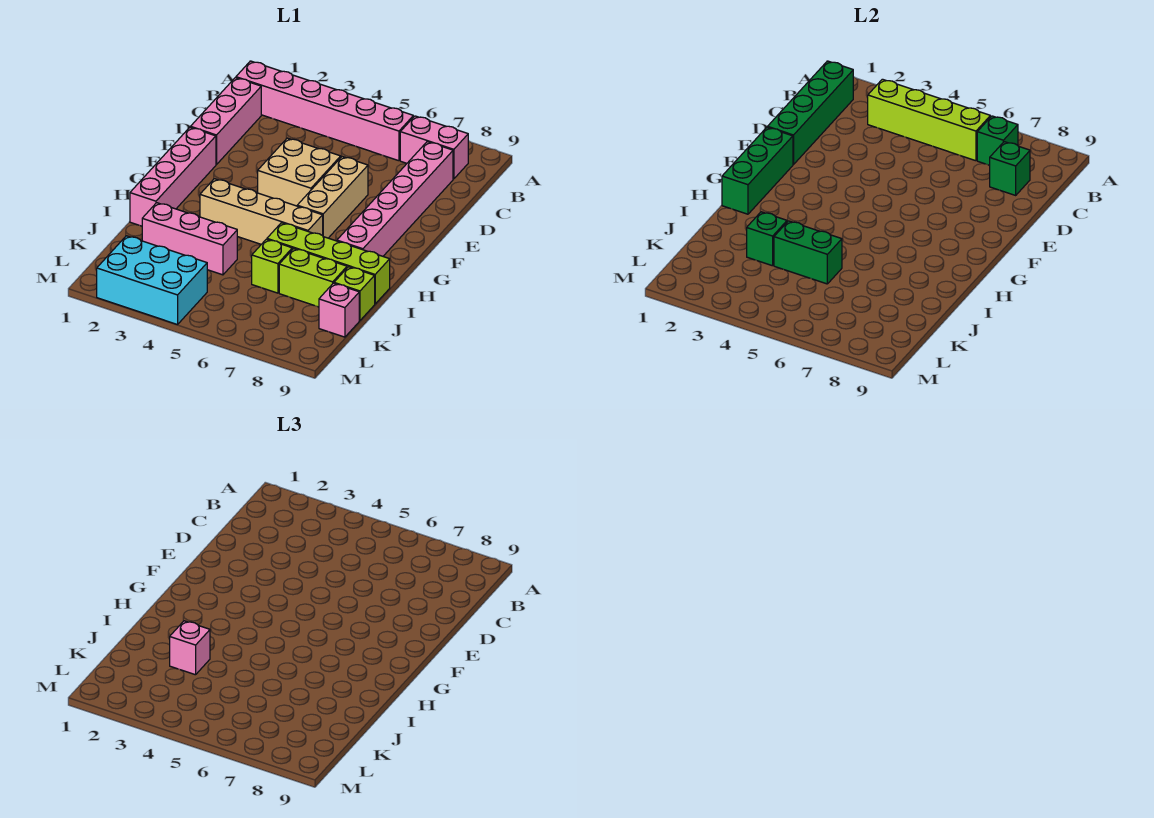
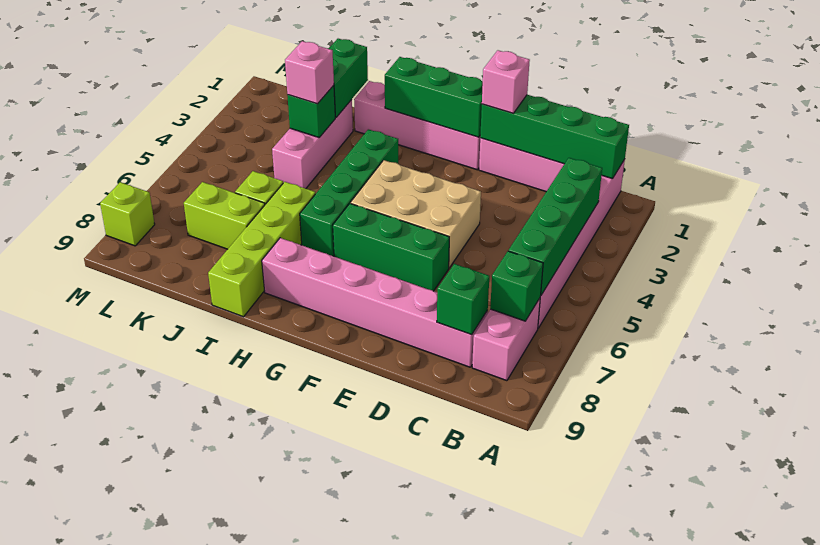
lime 1x4 brick [868,79,990,161] -> green 1x4 brick [509,158,602,295]
tan 2x2 brick [258,138,341,206] -> tan 2x3 brick [351,160,481,268]
tan 1x3 brick [297,157,368,238] -> green 1x3 brick [333,203,449,291]
tan 1x4 brick [200,179,323,244] -> green 1x4 brick [300,129,398,256]
green 1x2 brick [774,221,842,284] -> green 1x2 brick moved to [329,39,368,117]
lime 1x2 brick [279,248,347,307] -> lime 1x2 brick turned to [184,182,265,249]
lime 1x1 brick [334,267,375,321] -> lime 1x1 brick moved to [100,182,155,246]
pink 1x1 brick [319,283,359,337] -> pink 1x1 brick moved to [482,50,530,113]
cyan 2x3 brick [97,236,207,325] -> none

